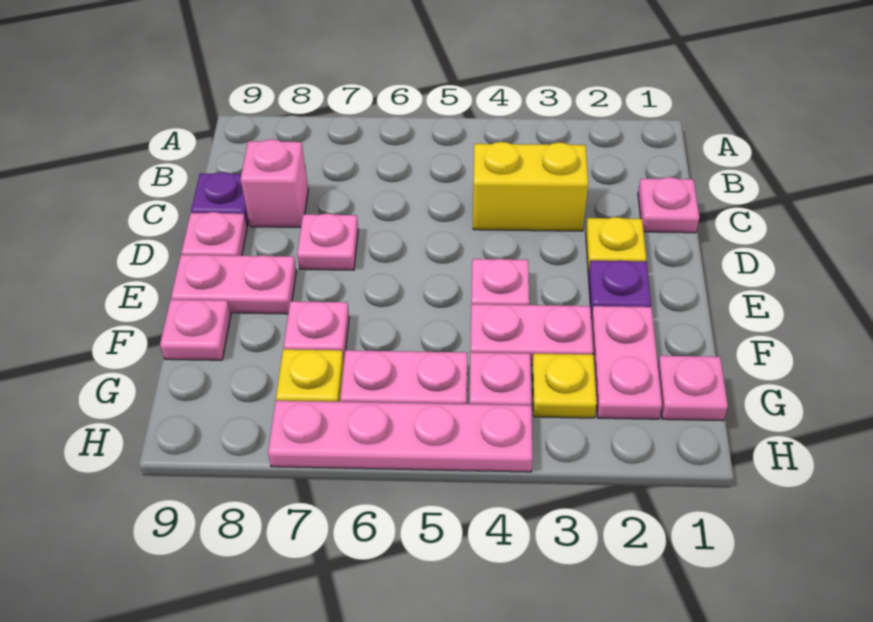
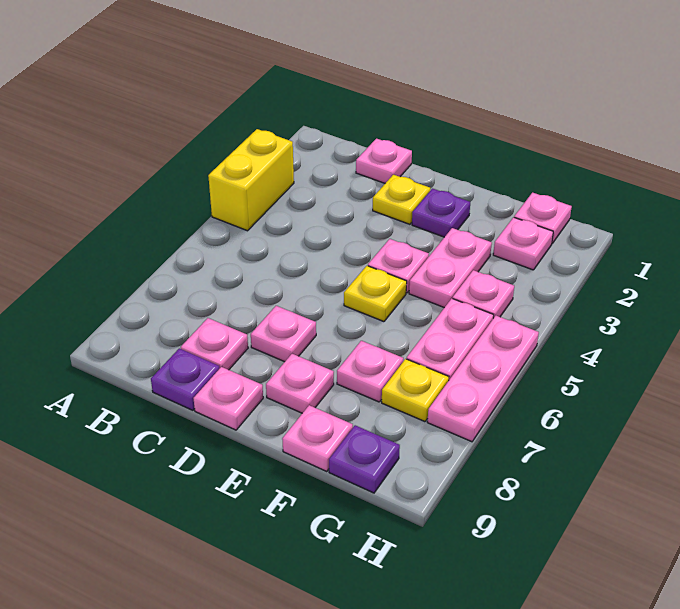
yellow 1x2 brick [473,142,588,231] -> yellow 1x2 brick moved to [208,129,294,231]
pink 1x1 brick [240,139,308,227] -> pink 1x1 plate [181,318,248,370]
pink 1x2 plate [171,255,296,314] -> pink 1x1 plate [266,354,334,413]
pink 1x2 plate [591,306,662,419] -> pink 1x1 plate [493,217,553,270]
yellow 1x1 plate [532,354,597,418] -> yellow 1x1 plate moved to [344,266,407,322]
none -> purple 1x1 plate [329,425,400,493]
pink 1x4 plate [268,401,533,472] -> pink 1x3 plate [427,316,539,442]

